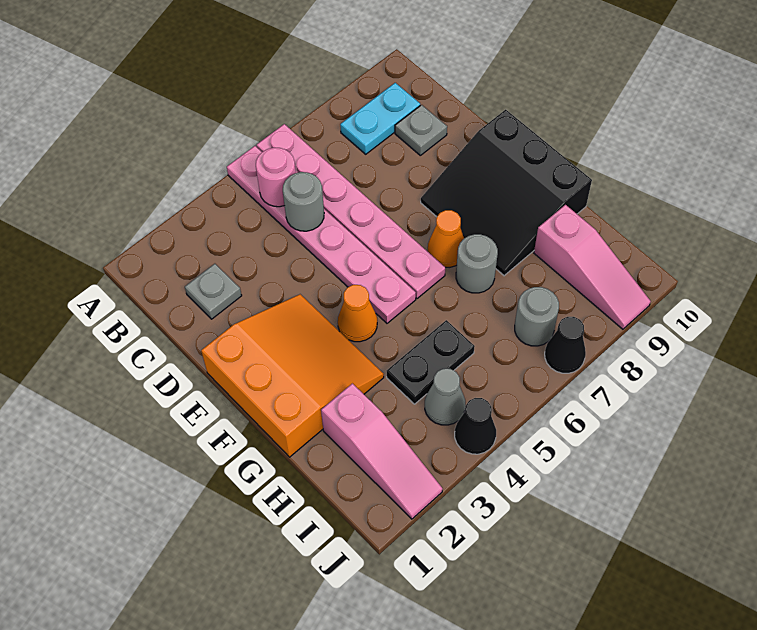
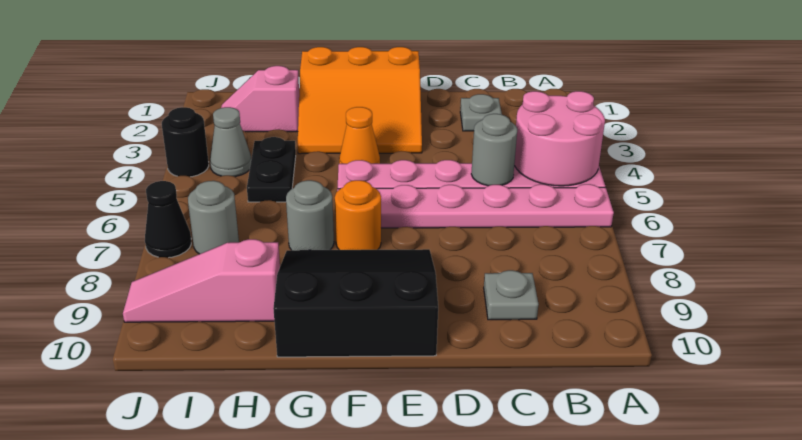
pink 1x1 round brick [256,148,296,207] -> pink 2x2 round brick [514,91,605,186]
cyan 1x2 plate [340,83,420,154] -> none
orange 1x1 cone [428,210,464,268] -> orange 1x1 round brick [335,180,381,250]
pink 1x3 slope [321,384,443,519] -> pink 1x2 slope [221,66,299,132]
black 1x1 cone [455,398,496,454] -> black 1x1 round brick [162,107,209,177]

